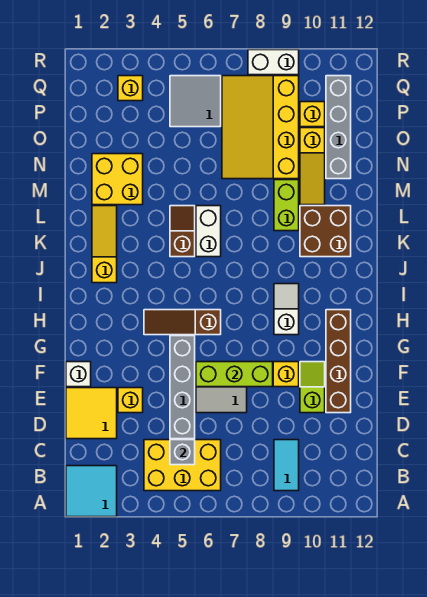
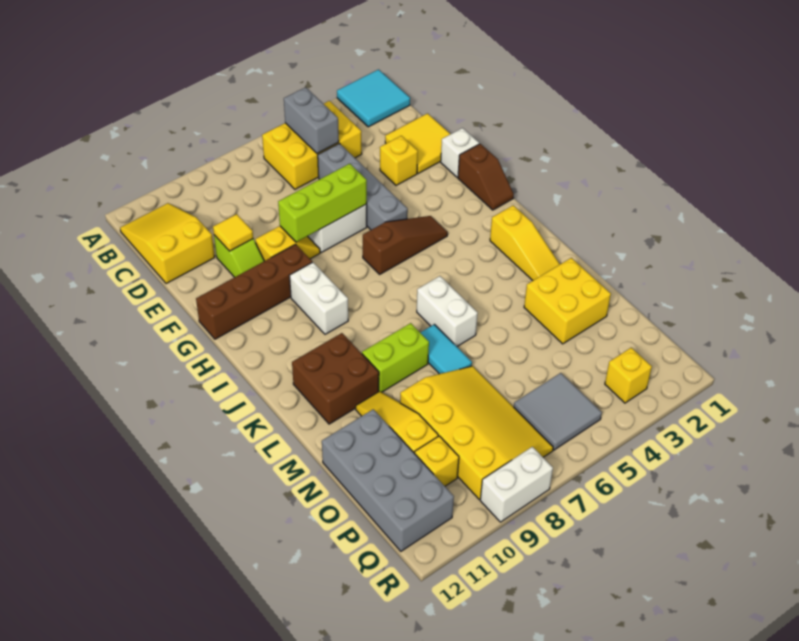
cyan 1x2 tile [274,440,299,491] -> cyan 1x2 tile moved to [420,324,472,374]
none -> yellow 2x3 slope [120,203,215,284]
grey 1x1 brick [170,440,195,465] -> grey 1x2 brick [284,87,339,153]
none -> yellow 1x1 tile [213,214,253,251]
brown 1x4 brick [326,310,351,413] -> brown 1x4 brick turned to [196,244,312,339]
white 1x2 slope [274,284,299,335] -> white 1x2 brick [290,262,348,334]
brown 1x2 slope [170,206,195,257] -> brown 1x2 slope moved to [458,144,514,210]
lime 1x2 brick [274,180,299,231] -> lime 1x2 brick turned to [362,323,429,392]
grey 1x4 brick [326,76,351,179] -> grey 2x4 brick [322,409,454,551]

